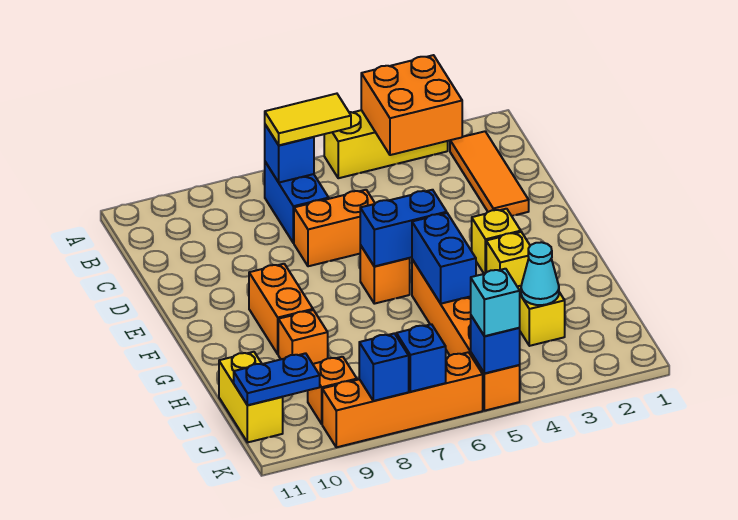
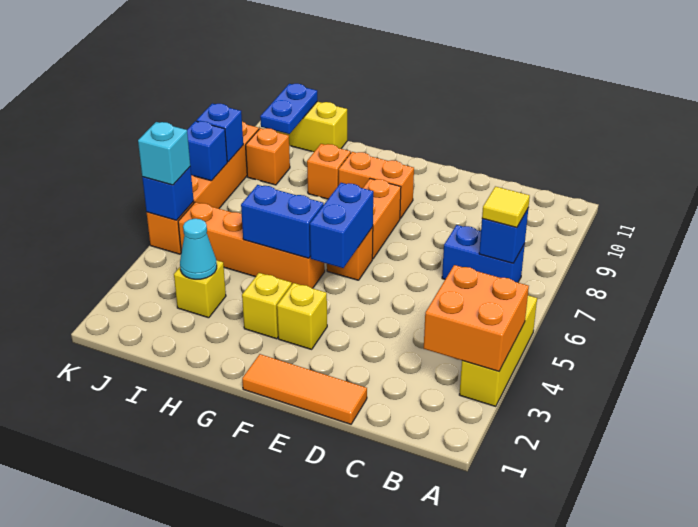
orange 1x3 tile [450,131,529,216] -> orange 1x3 tile moved to [242,354,367,424]
yellow 1x2 tile [265,94,351,145] -> yellow 1x1 tile [482,186,530,228]
orange 1x2 brick [294,190,375,266] -> orange 1x2 brick moved to [363,179,401,259]

